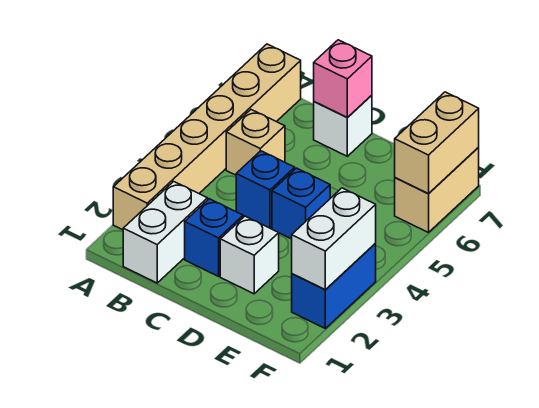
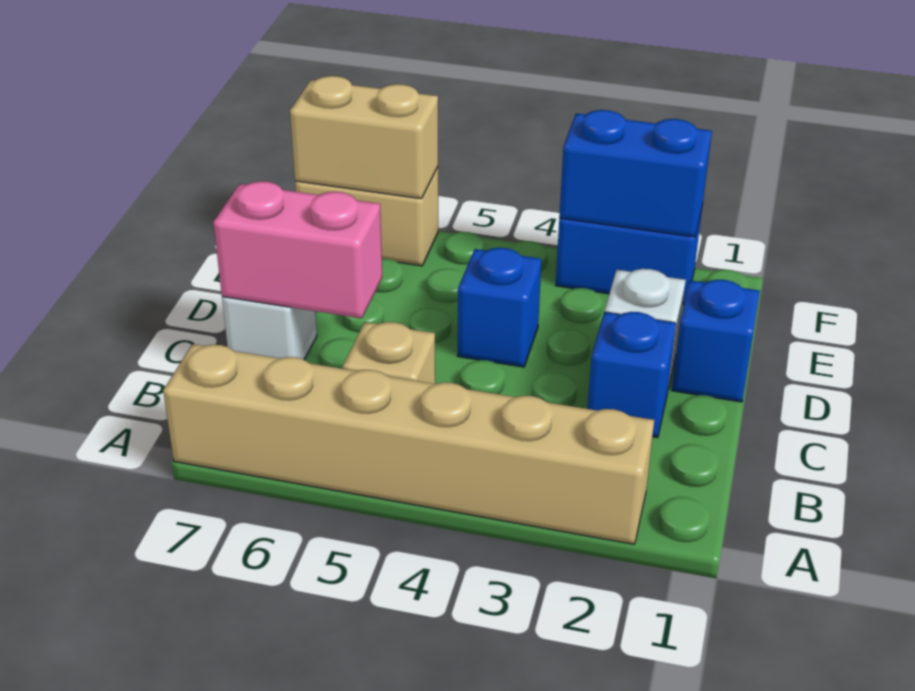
white 1x2 brick [123,181,208,283] -> none
blue 1x1 brick [236,151,295,228] -> blue 1x1 brick moved to [672,280,760,402]
pink 1x1 brick [314,40,372,117] -> pink 1x2 brick [213,181,382,318]
white 1x2 brick [292,188,376,290] -> blue 1x2 brick [559,110,712,237]

